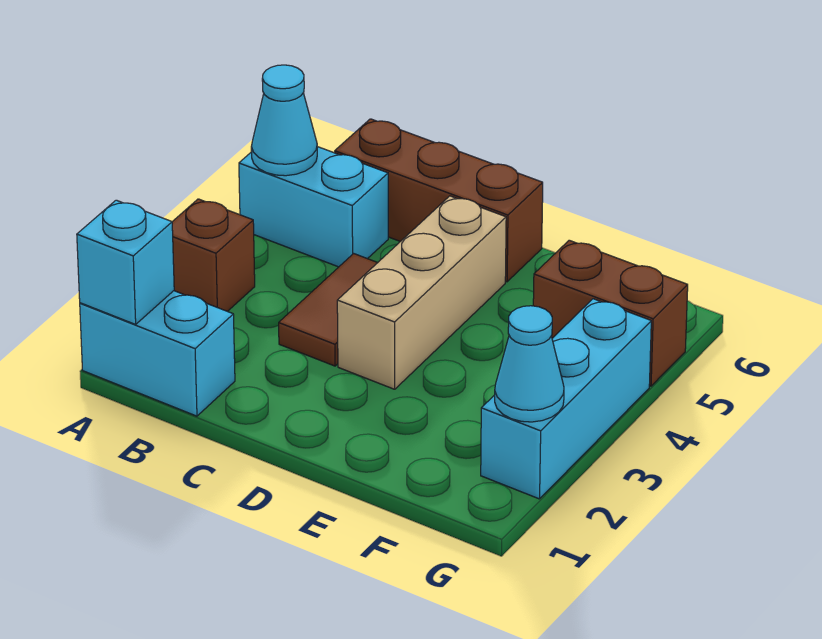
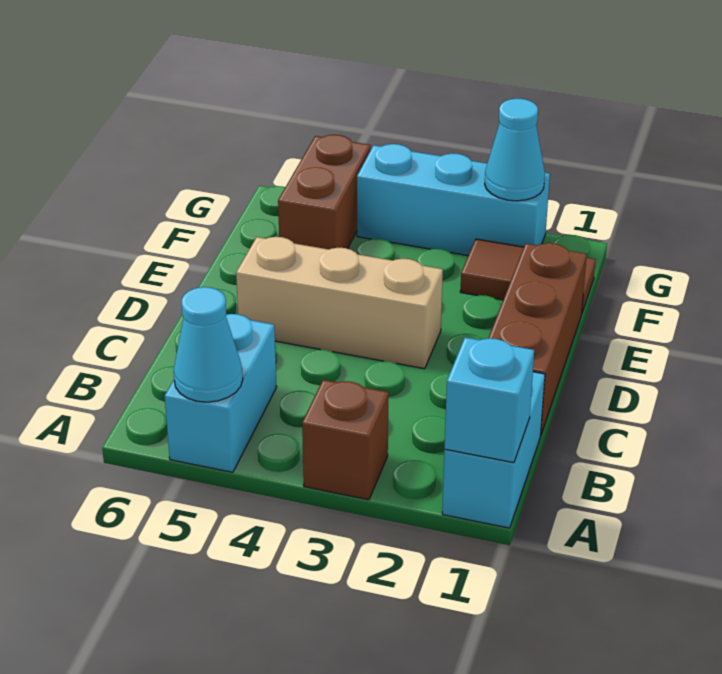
brown 1x3 brick [335,119,543,282] -> brown 1x3 brick moved to [489,243,587,436]
brown 1x2 tile [279,254,377,366] -> brown 1x2 tile moved to [460,239,596,312]

